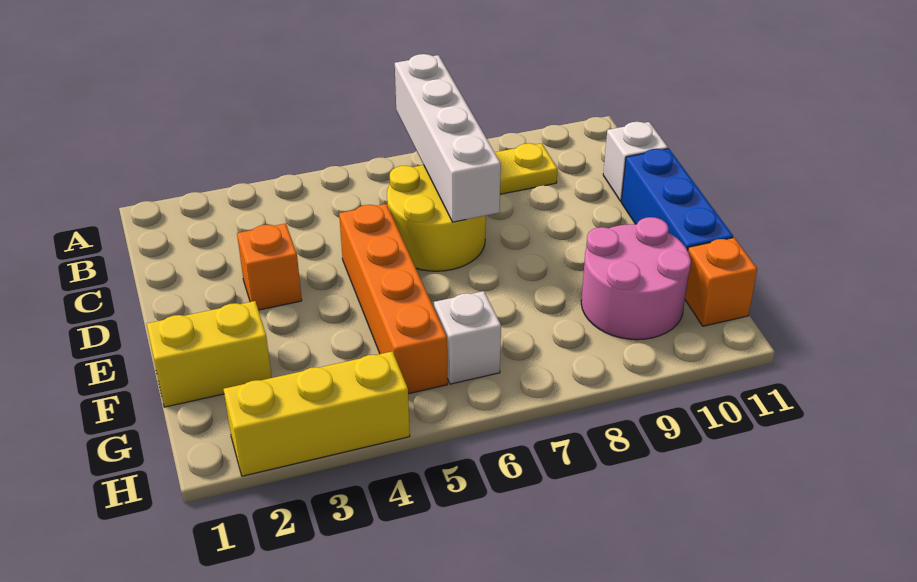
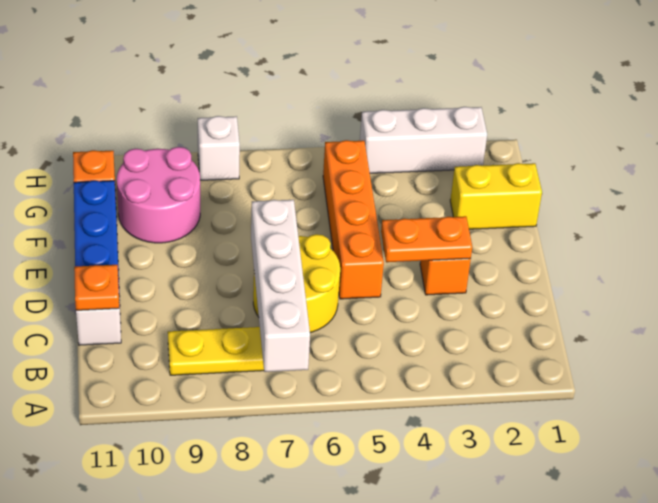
none -> orange 1x1 plate [74,265,119,310]
none -> orange 1x2 plate [381,216,472,262]
white 1x1 brick [434,291,501,384] -> white 1x1 brick moved to [198,116,240,180]
yellow 1x3 brick [224,351,410,476] -> white 1x3 brick [360,107,487,173]

